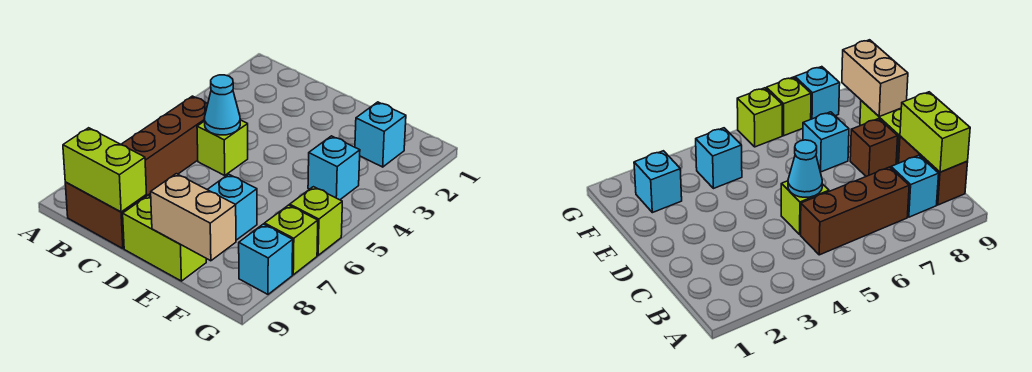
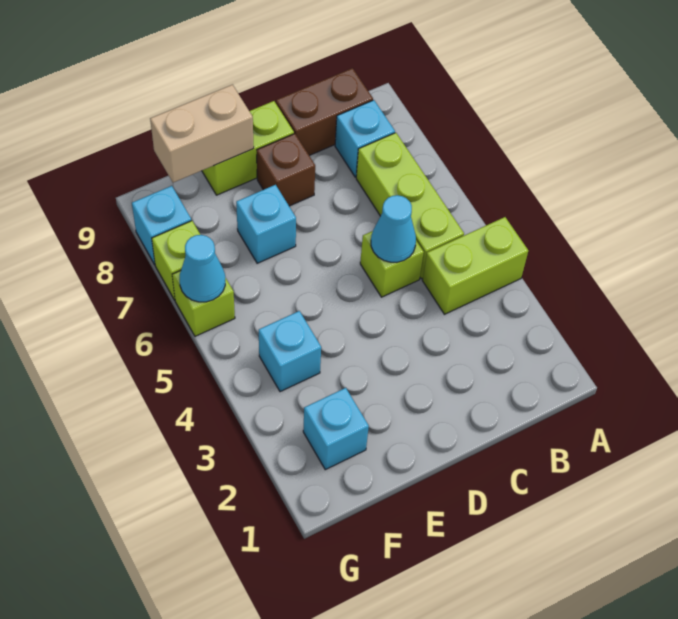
brown 1x3 brick [121,96,208,196] -> lime 1x3 brick [356,133,464,279]
lime 1x2 brick [63,128,146,212] -> lime 1x2 brick moved to [422,217,528,314]
none -> cyan 1x1 cone [180,235,225,302]

